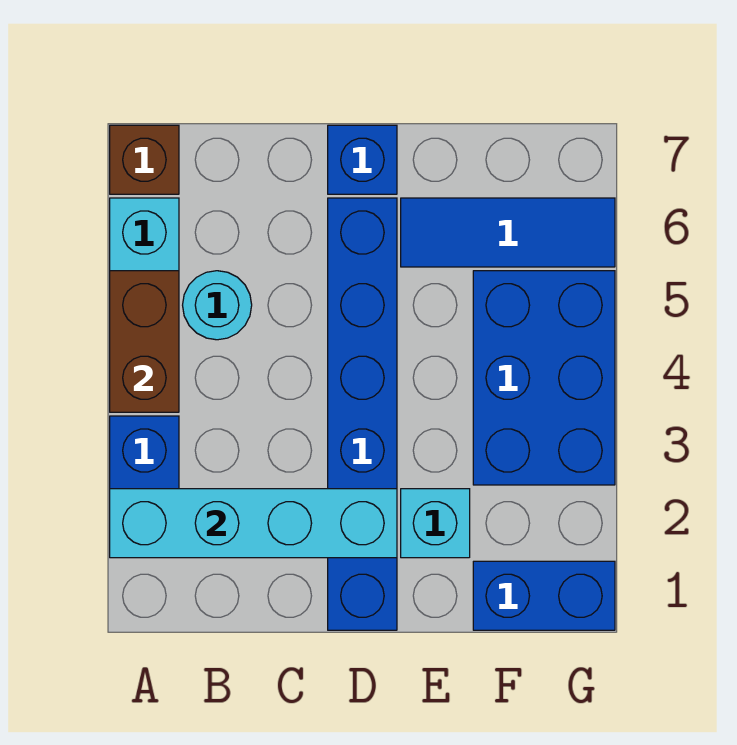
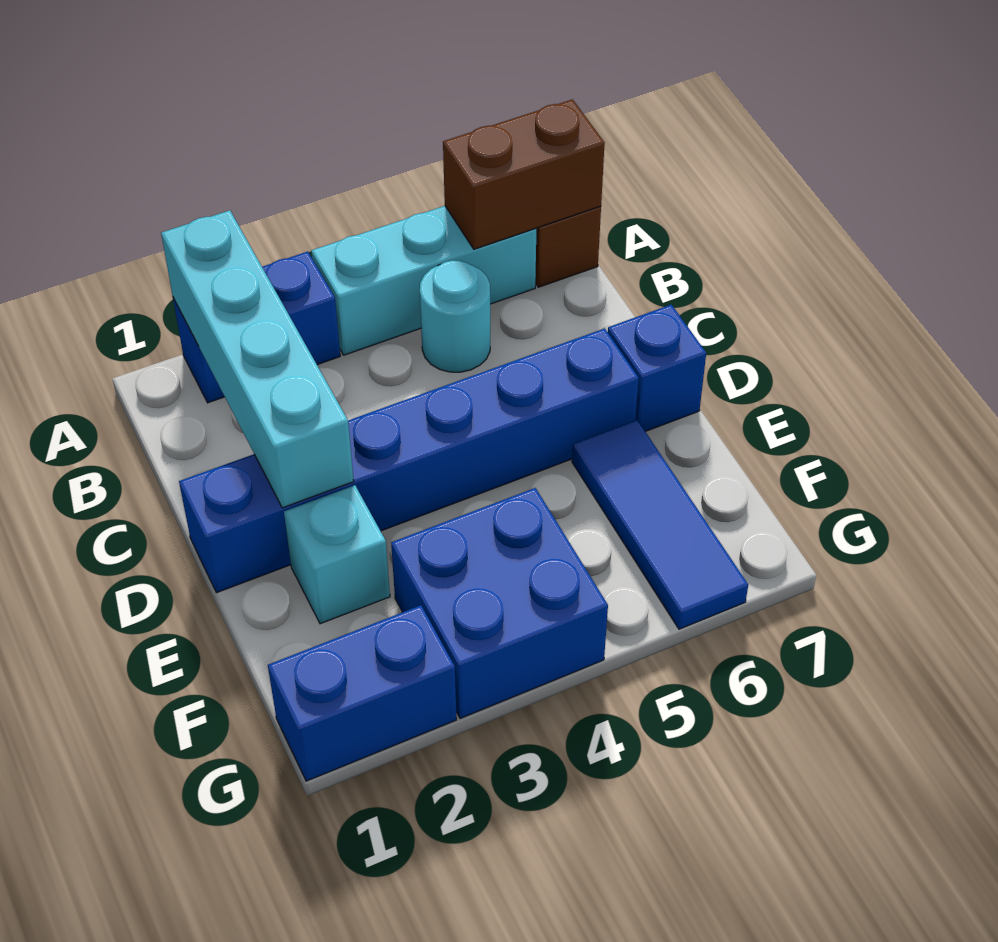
brown 1x2 brick [110,271,179,412] -> brown 1x2 brick moved to [443,99,605,249]
blue 1x2 brick [473,561,615,630] -> blue 1x2 brick turned to [268,605,456,781]
blue 2x3 brick [473,271,615,485] -> blue 2x2 brick [391,488,608,718]

